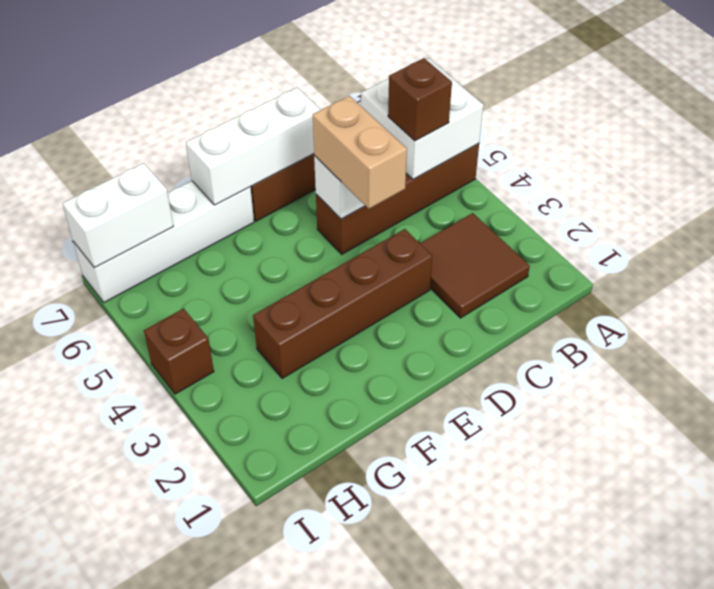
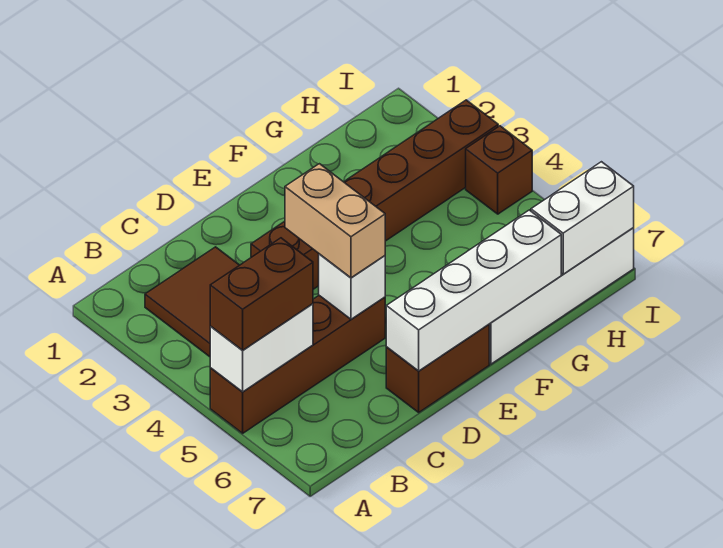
white 2x2 brick [361,58,483,179] -> white 1x2 brick [210,304,313,392]
brown 1x1 brick [388,58,452,141] -> brown 1x2 brick [210,238,313,350]
brown 1x4 brick [253,229,432,379] -> brown 1x6 brick [251,100,498,289]
white 1x3 brick [186,87,321,205] -> white 1x4 brick [386,210,561,371]

